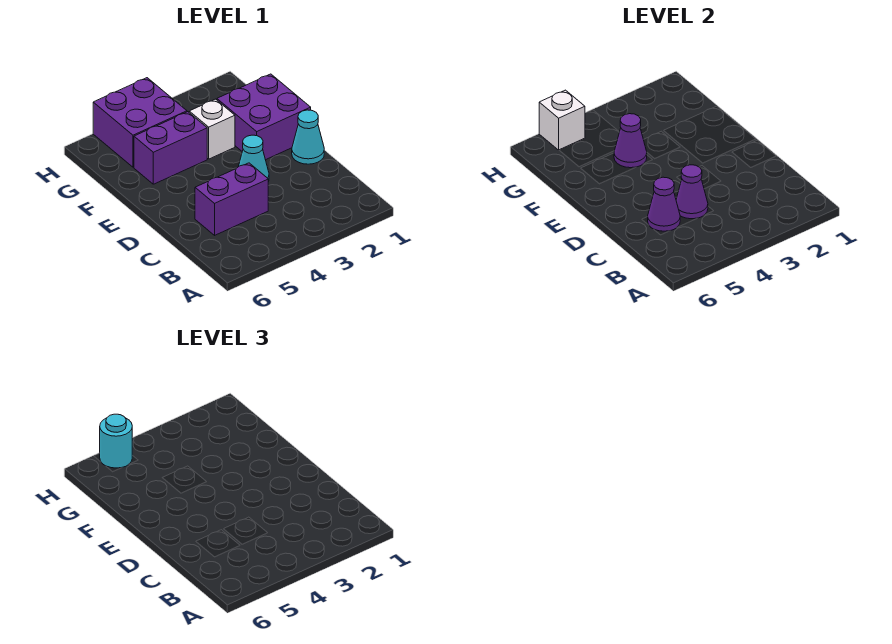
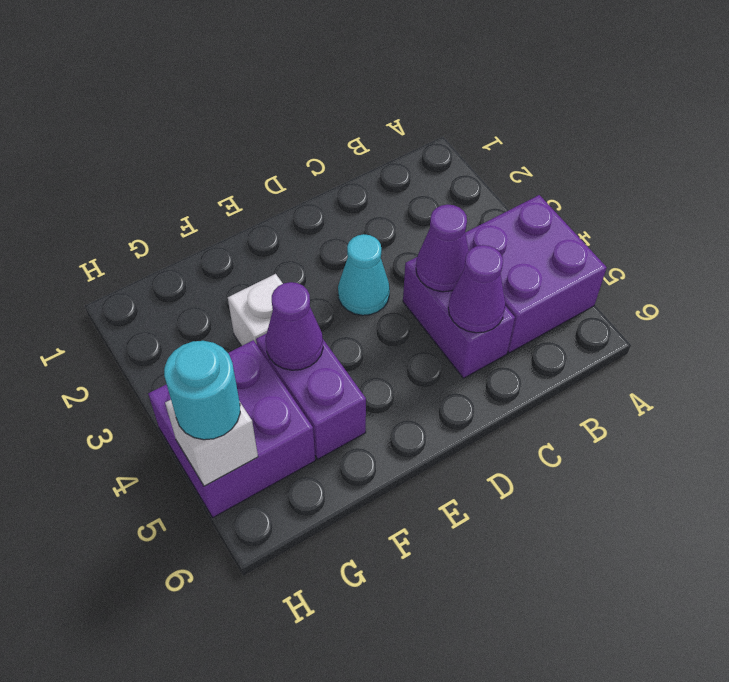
cyan 1x1 cone [292,110,324,164] -> none
purple 2x2 brick [217,74,311,160] -> purple 2x2 brick moved to [465,195,607,353]

